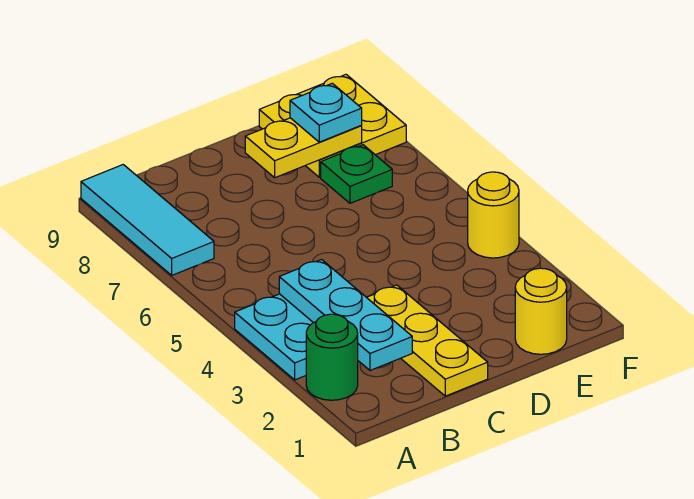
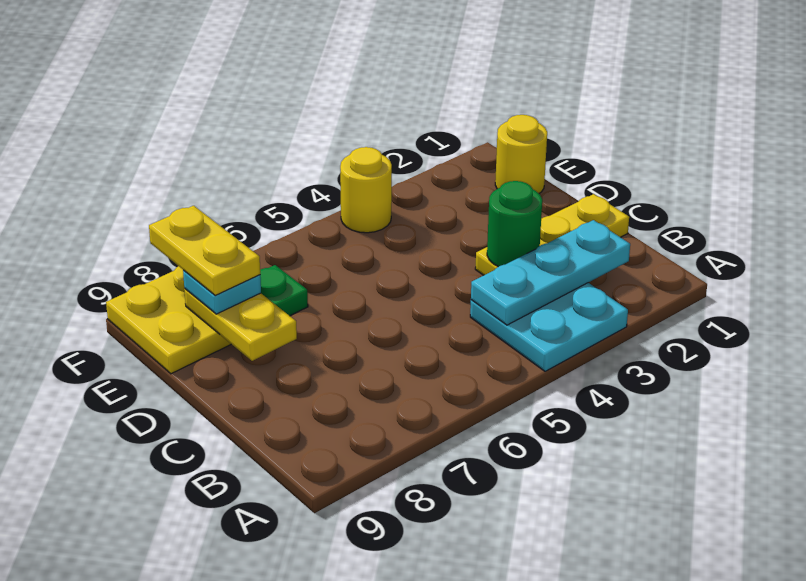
green 1x1 round brick [306,314,358,400] -> green 1x1 round brick moved to [487,181,542,267]
cyan 1x3 tile [81,165,214,275] -> none
none -> yellow 1x2 plate [149,206,260,295]

